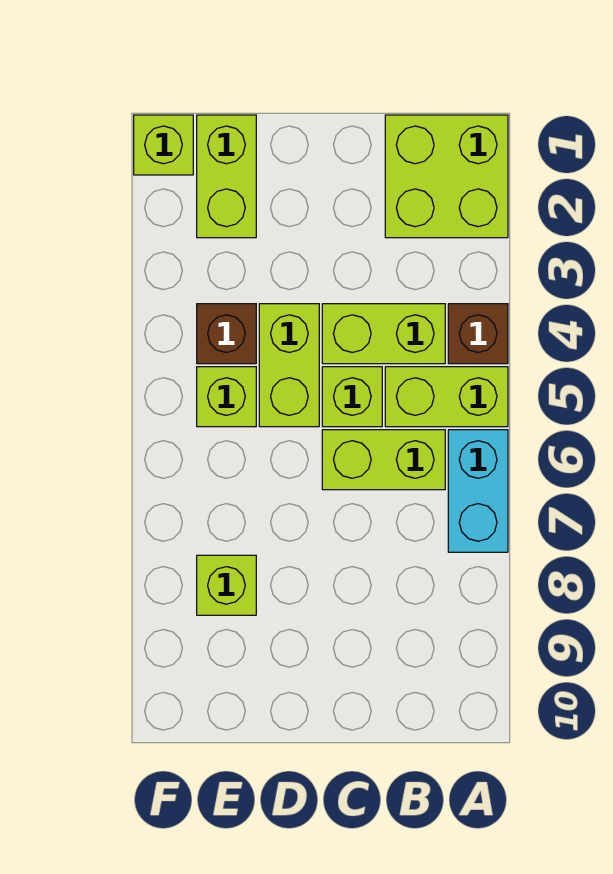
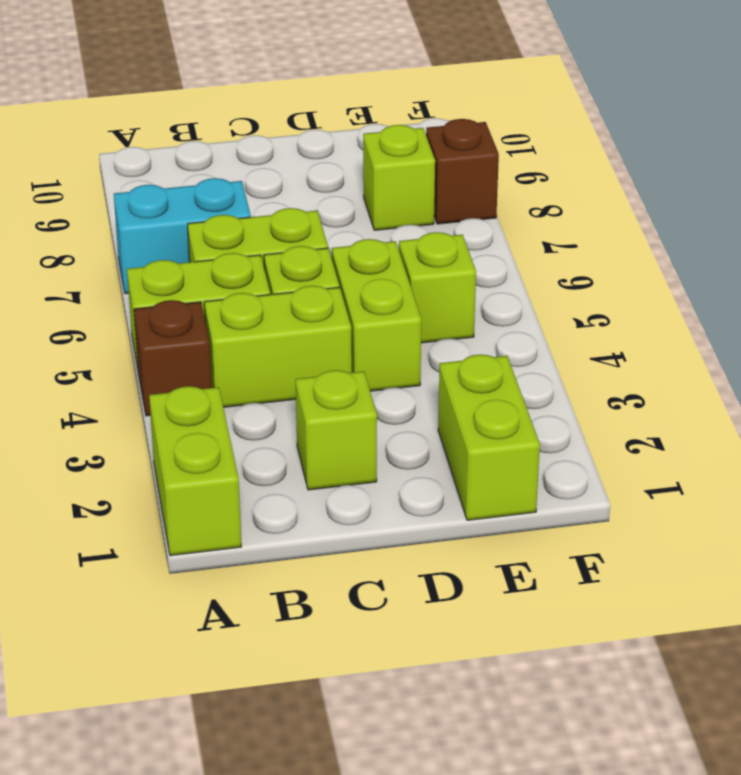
lime 2x2 brick [385,115,508,238] -> lime 1x2 brick [149,386,241,556]
cyan 1x2 brick [448,430,508,552] -> cyan 1x2 brick turned to [114,178,251,294]
brown 1x1 brick [197,304,256,364] -> brown 1x1 brick moved to [426,119,499,224]
lime 1x1 brick [134,115,193,175] -> lime 1x1 brick moved to [296,370,377,490]

